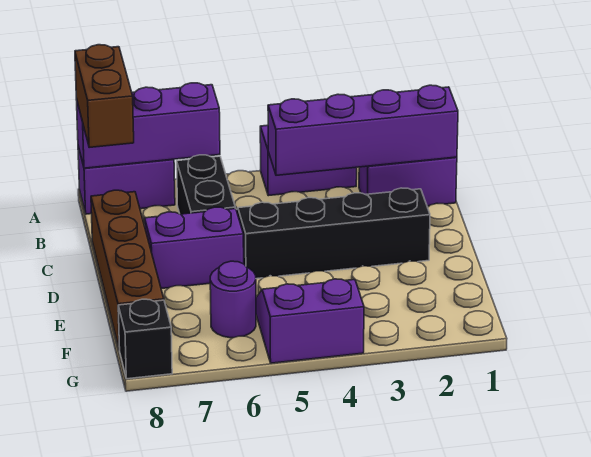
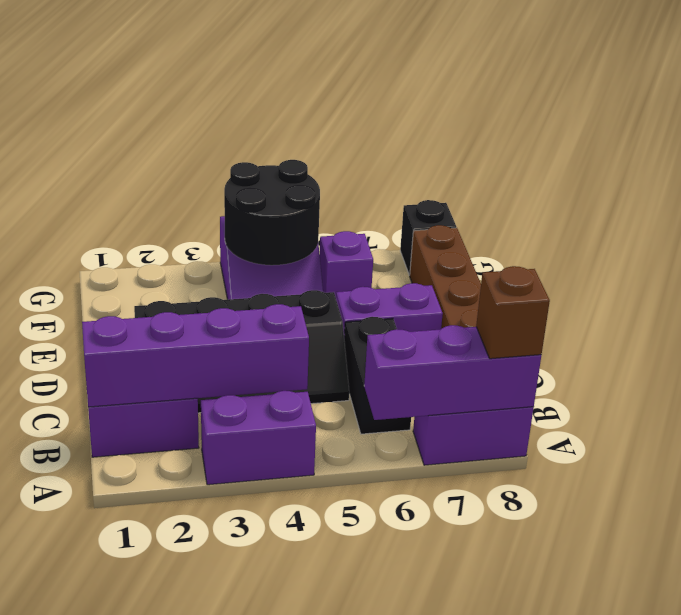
brown 1x2 brick [75,45,134,148] -> brown 1x1 brick [476,266,550,359]
none -> black 2x2 round brick [224,160,320,265]
purple 1x1 round brick [210,261,256,338] -> purple 1x1 brick [320,231,373,297]

